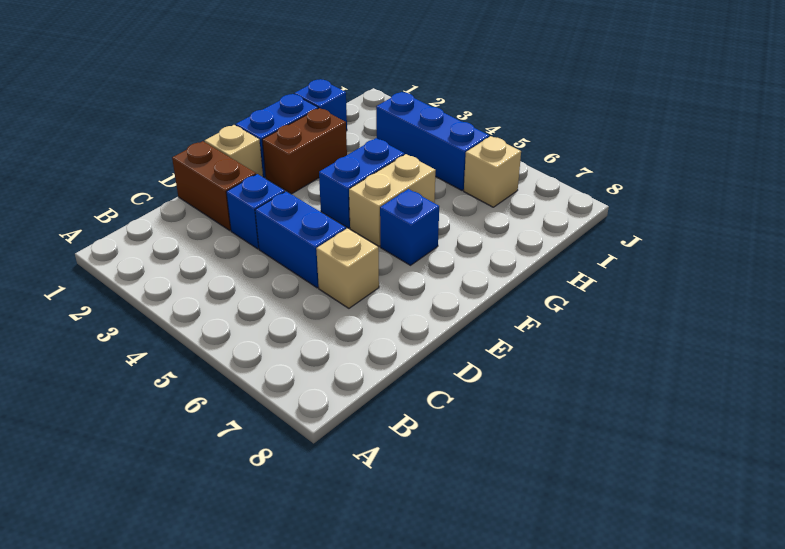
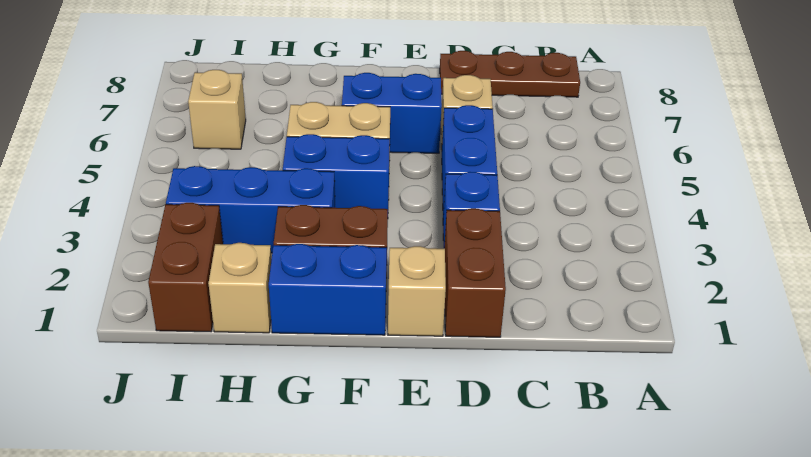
none -> brown 1x3 plate [440,51,580,97]
blue 1x1 brick [380,189,439,265] -> blue 1x2 brick [342,73,442,153]
blue 1x1 brick [294,79,347,131] -> tan 1x1 brick [208,243,272,333]
none -> brown 1x2 brick [148,203,223,332]
blue 1x3 brick [376,92,489,190] -> blue 1x3 brick turned to [166,166,335,253]

